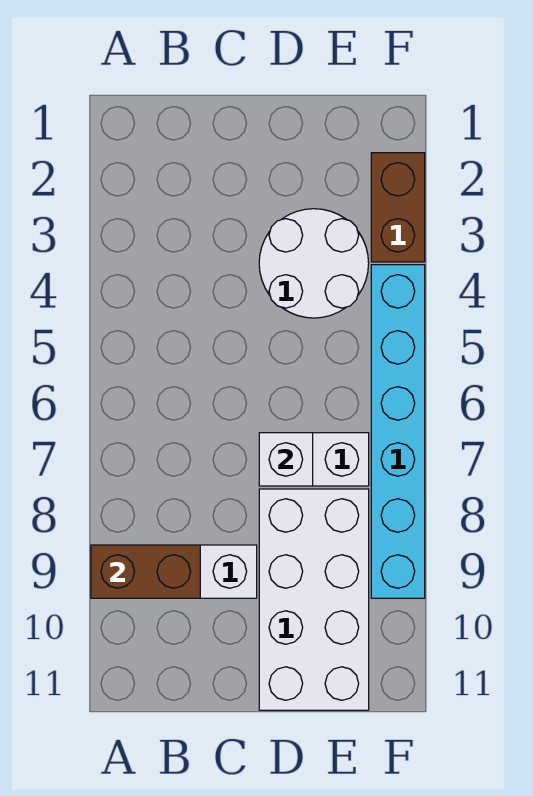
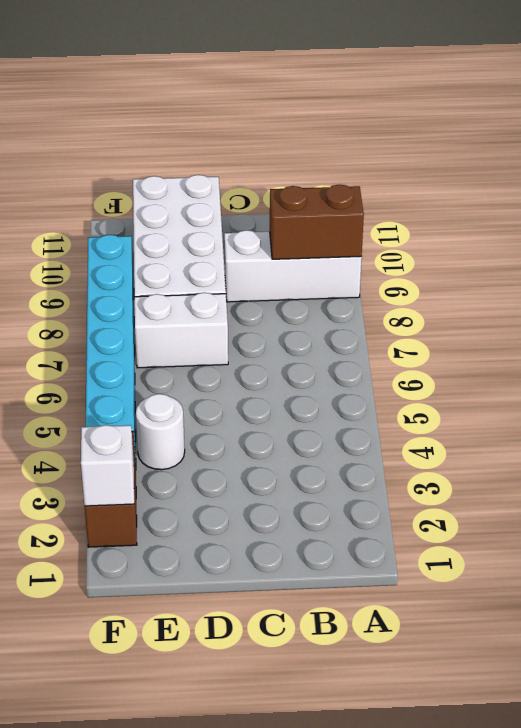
white 2x2 round brick [259,209,369,318] -> white 1x1 round brick [136,394,185,470]
white 1x1 brick [259,433,313,486] -> white 1x1 brick moved to [81,425,134,506]

